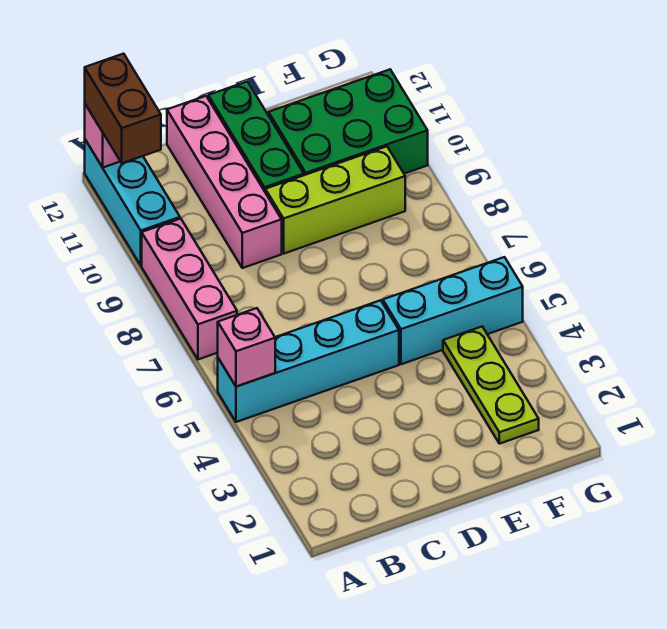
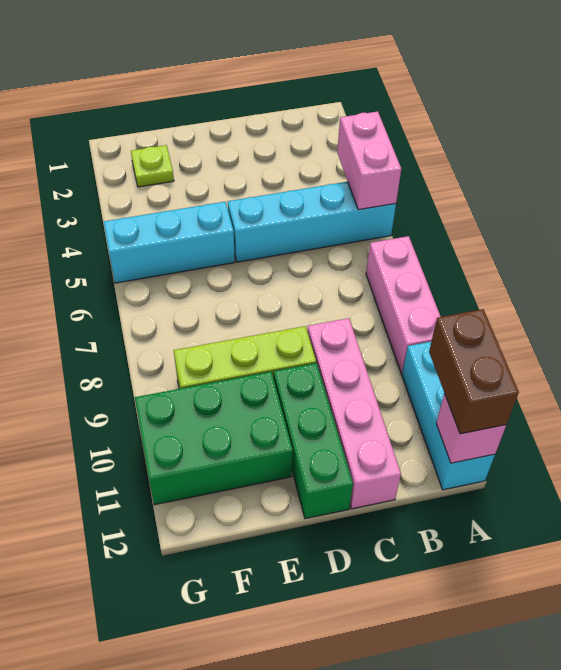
pink 1x1 brick [218,308,275,387] -> pink 1x2 brick [337,111,401,210]
lime 1x3 plate [443,327,539,444] -> lime 1x1 plate [131,145,174,187]

